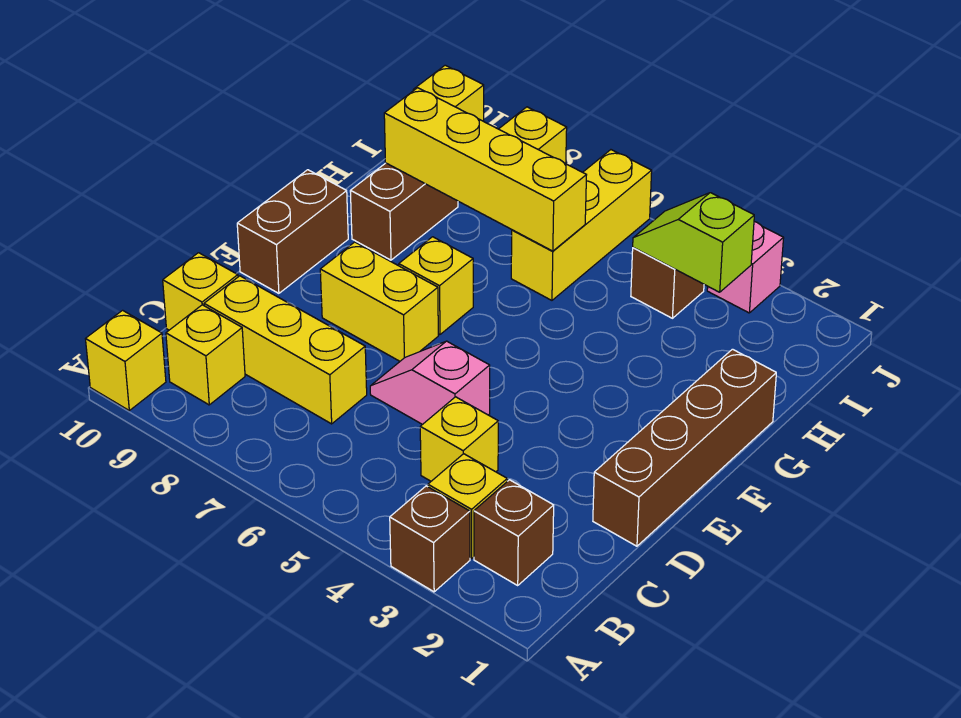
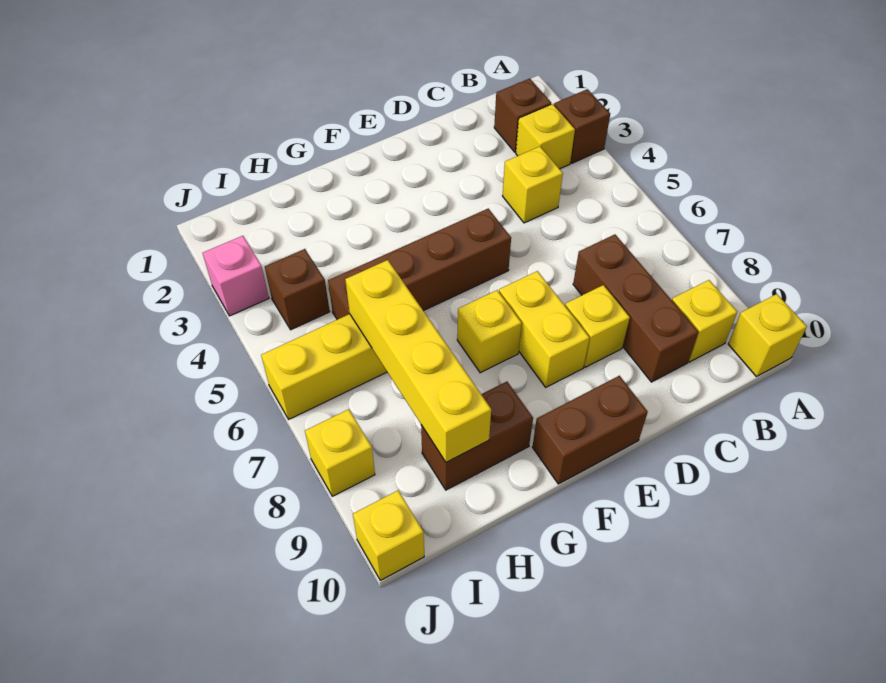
yellow 1x3 brick [204,276,367,424] -> brown 1x3 brick [573,234,699,382]
yellow 1x1 brick [163,253,238,330] -> yellow 1x1 brick moved to [565,285,630,367]
brown 1x4 brick [593,349,776,546] -> brown 1x4 brick moved to [328,209,511,320]
pink 1x2 slope [370,341,490,425] -> none
lime 1x2 slope [633,193,754,292] -> none

